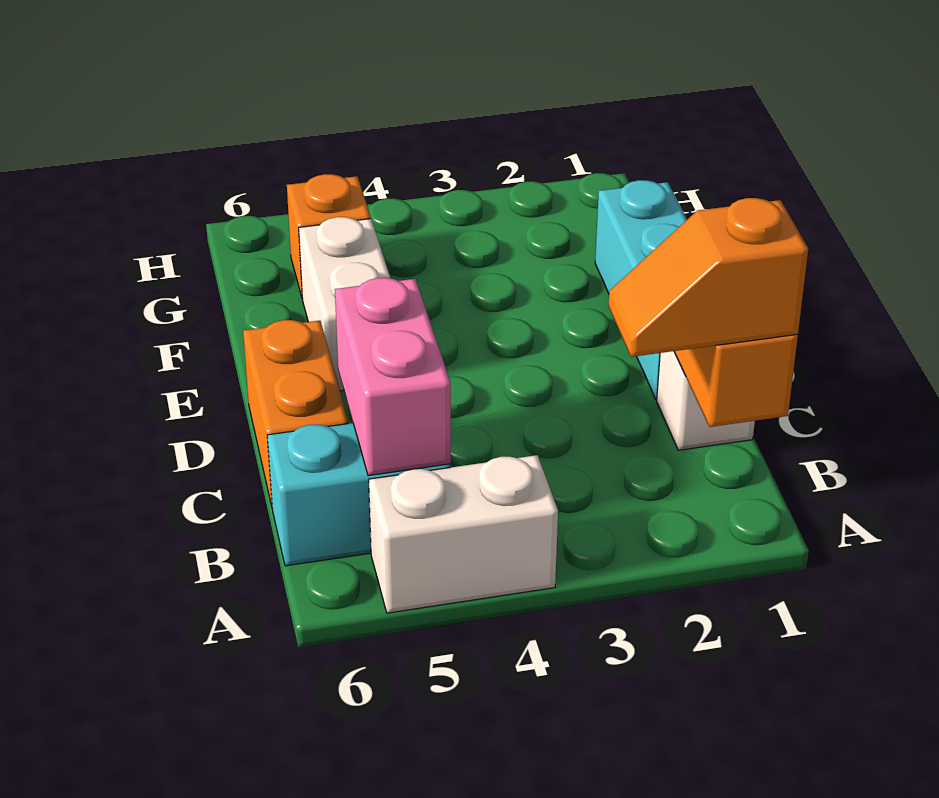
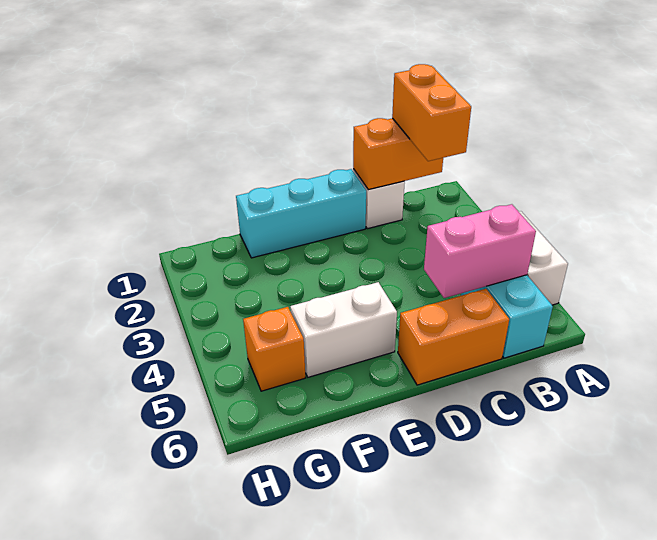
orange 1x2 slope [608,198,808,357] -> orange 1x2 brick [392,64,471,161]

